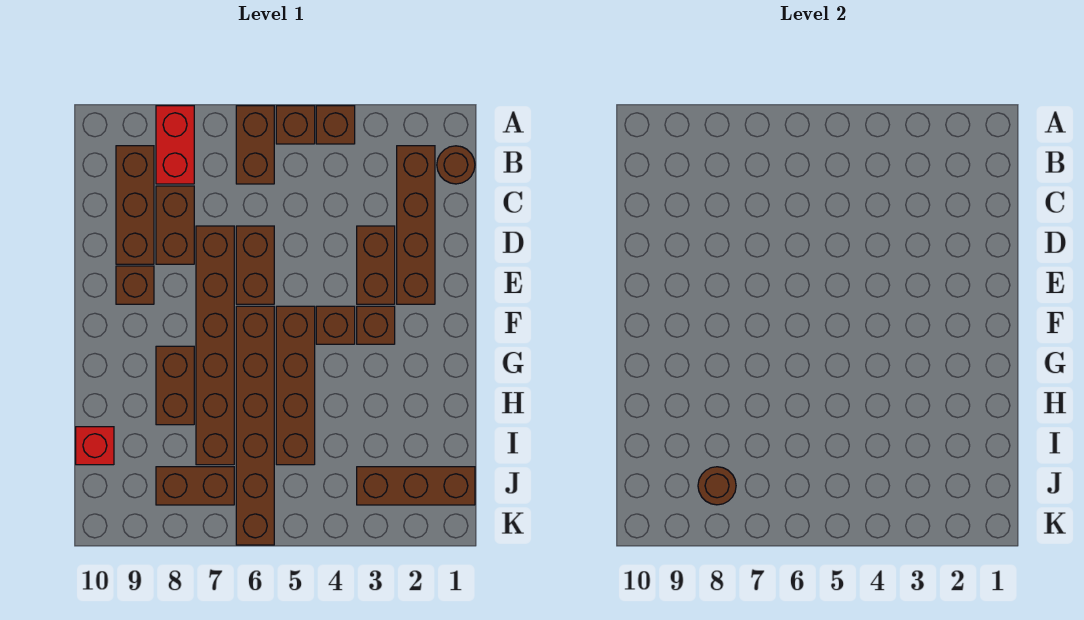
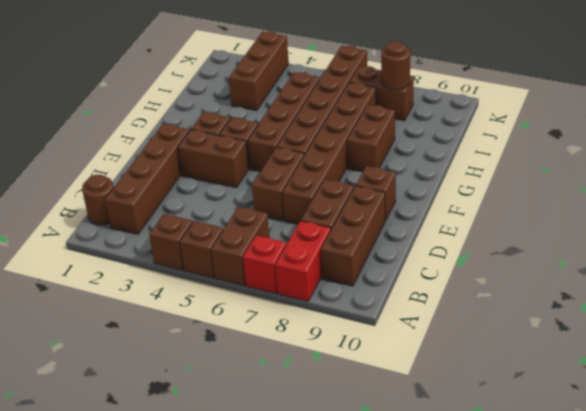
brown 1x2 brick [357,226,395,304] -> brown 1x2 brick turned to [178,130,249,188]
red 1x1 brick [76,427,114,465] -> red 1x1 brick moved to [243,235,286,293]
brown 1x3 brick [357,467,475,505] -> brown 1x3 brick turned to [229,31,289,111]

